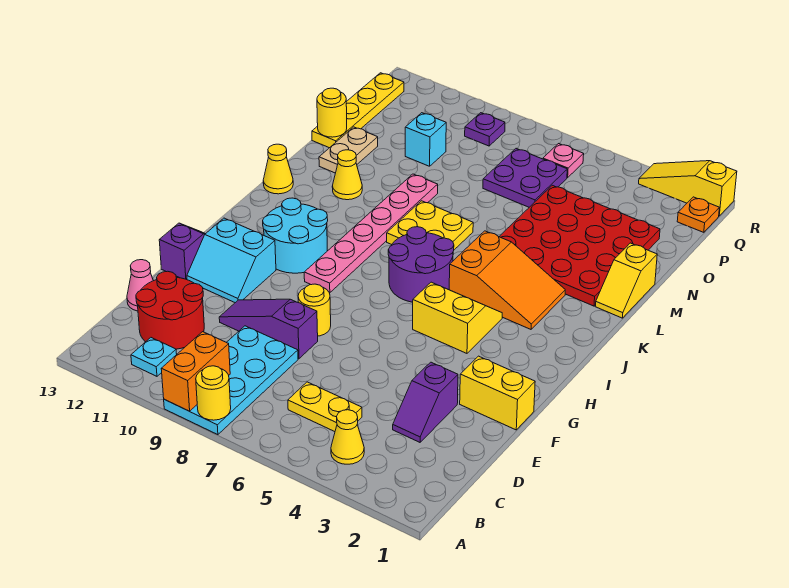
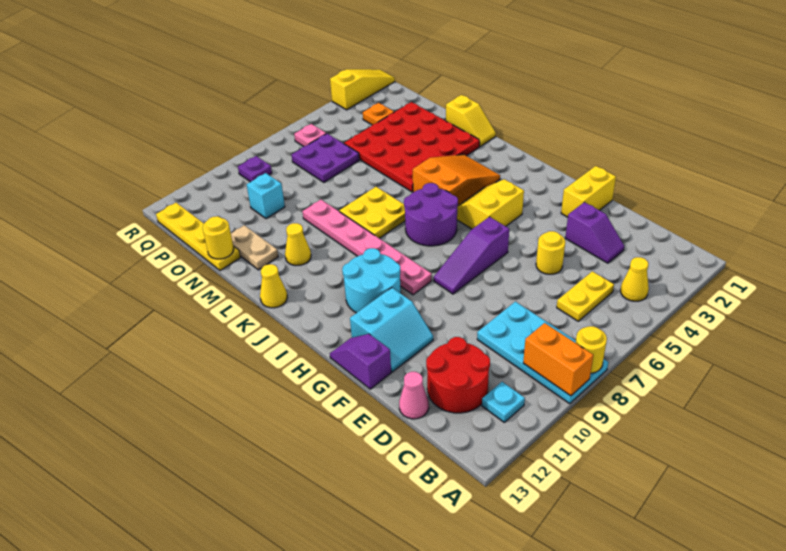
purple 1x3 slope [219,299,318,359] -> purple 1x3 slope moved to [434,217,509,294]
yellow 1x1 round brick [298,284,331,336] -> yellow 1x1 round brick moved to [536,231,565,274]
orange 1x1 plate [677,197,719,232] -> orange 1x1 plate moved to [363,103,394,125]
yellow 1x3 slope [639,161,737,216] -> yellow 1x3 slope turned to [330,69,395,110]

